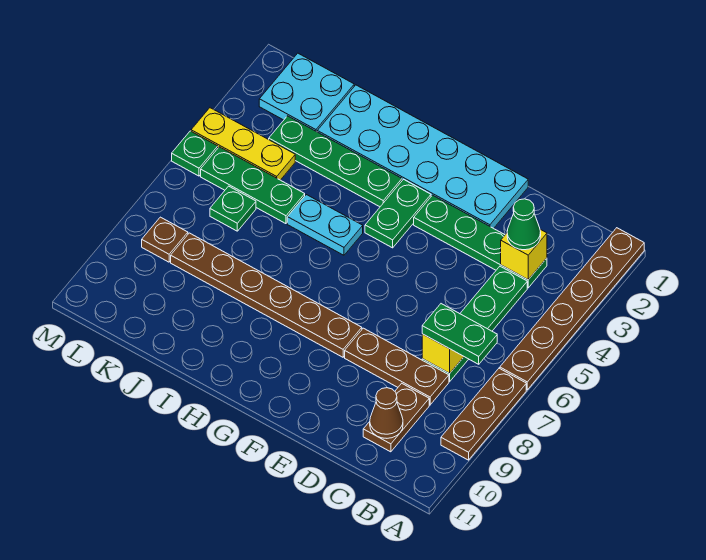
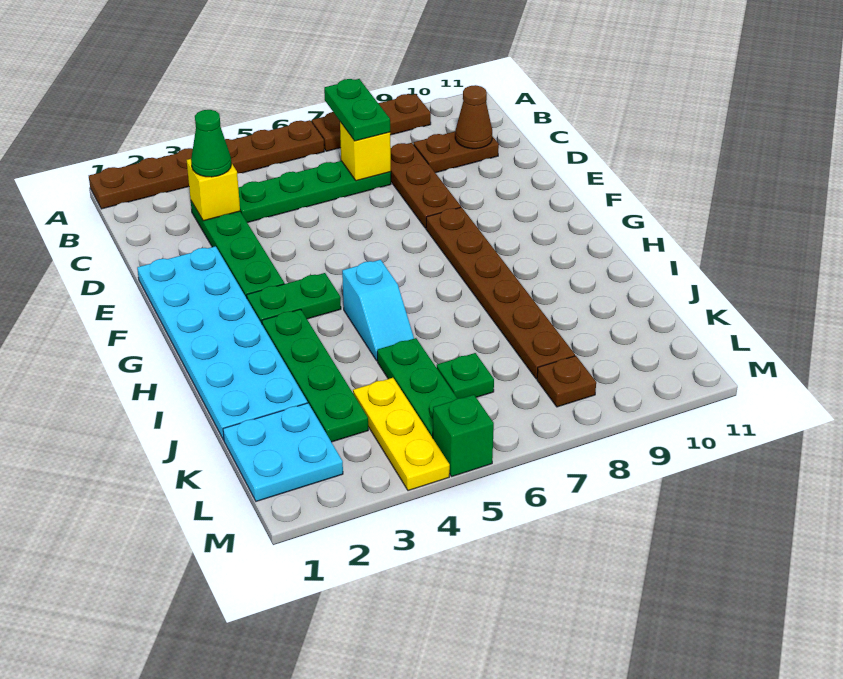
cyan 1x2 plate [287,195,363,255] -> cyan 1x2 slope [342,260,414,361]
green 1x1 plate [172,131,218,176] -> green 1x1 brick [433,395,494,477]

